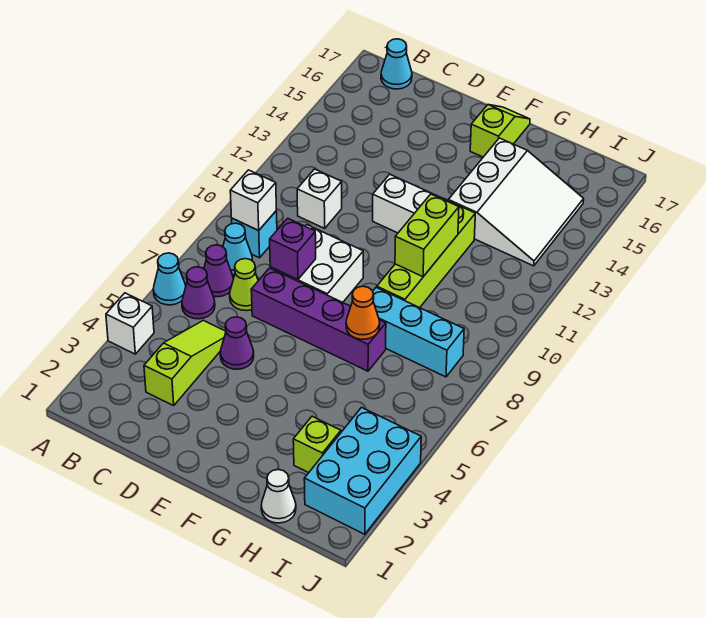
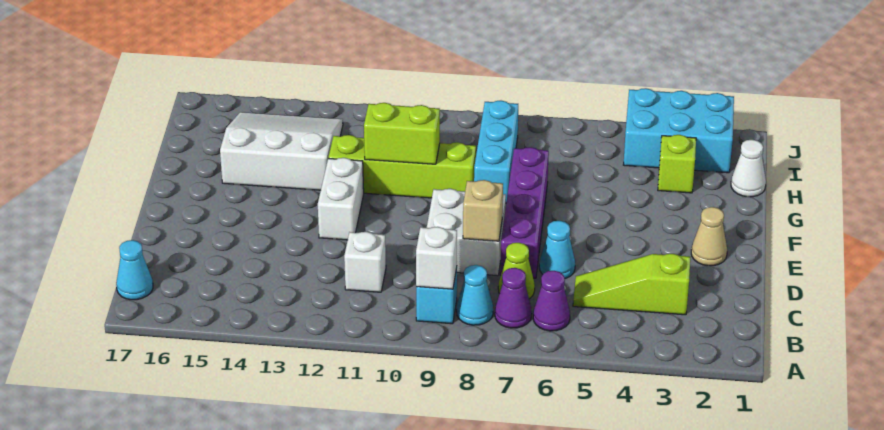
white 1x1 brick [106,293,154,354] -> none
cyan 1x1 cone [153,253,186,305] -> cyan 1x1 cone moved to [539,221,575,279]
purple 1x1 cone [220,317,254,369] -> none
purple 1x1 brick [270,218,316,280] -> tan 1x1 brick [463,180,503,241]
none -> tan 1x1 cone [691,207,727,266]
lime 1x2 slope [470,105,530,157] -> none
orange 1x1 cone [346,286,380,339] -> none

